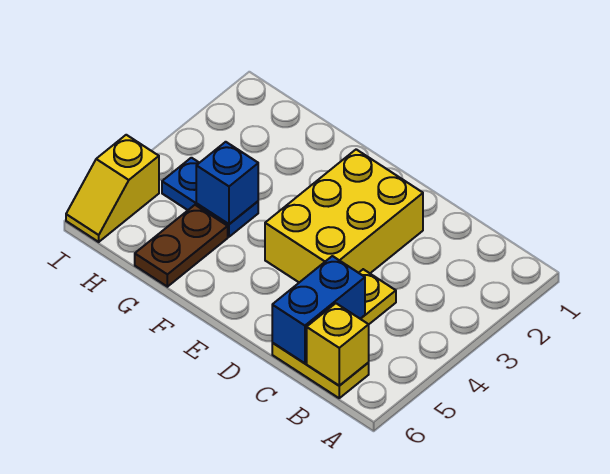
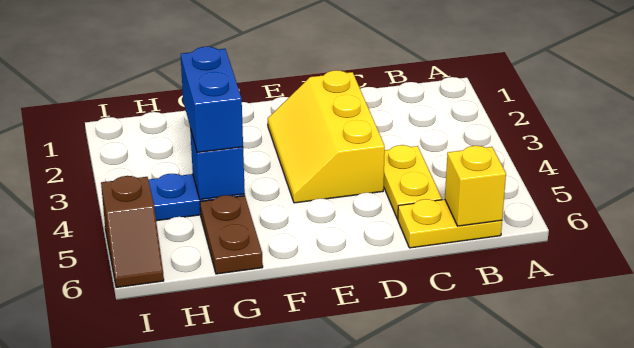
blue 1x2 brick [272,256,365,363] -> blue 1x2 brick moved to [181,47,243,152]
yellow 2x3 brick [265,149,423,282] -> yellow 2x3 slope [268,70,385,203]
yellow 1x2 slope [66,135,159,242] -> brown 1x2 slope [101,176,164,288]

